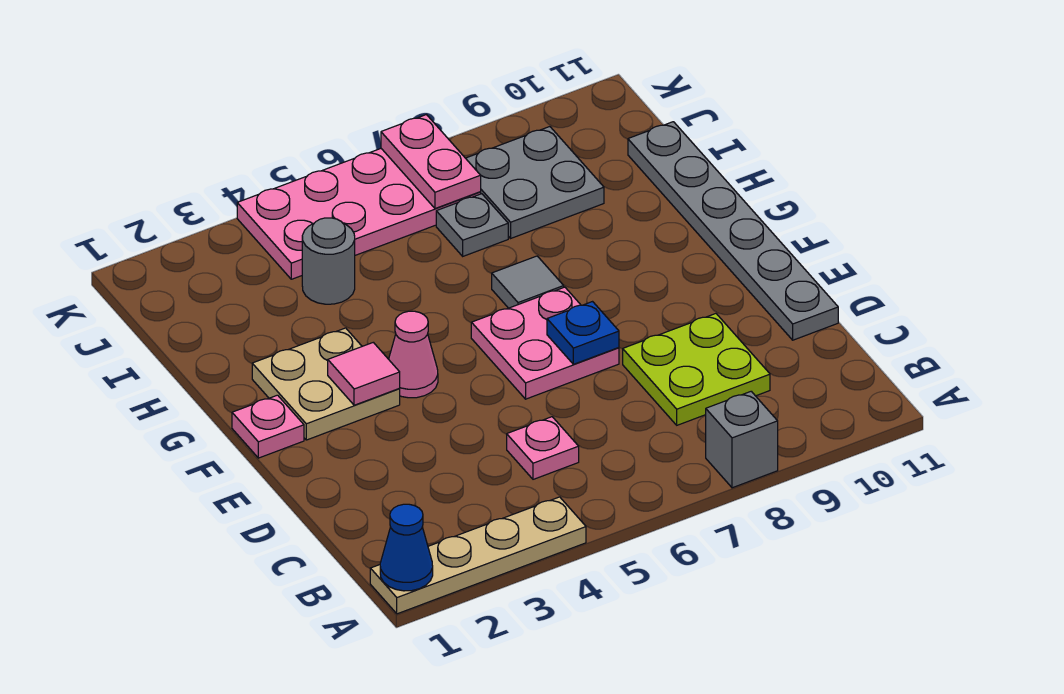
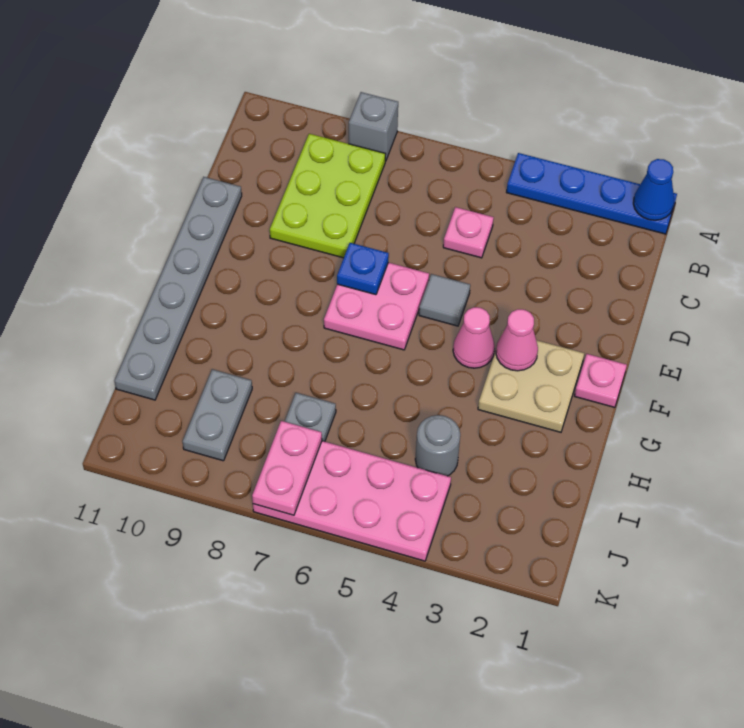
tan 1x4 plate [370,497,586,614] -> blue 1x4 plate [506,153,677,234]
lime 2x2 plate [623,314,770,425] -> lime 2x3 plate [270,134,386,258]
pink 1x1 tile [328,342,400,405] -> pink 1x1 cone [496,309,538,371]
grey 1x1 tile [492,256,564,308] -> grey 1x1 tile moved to [419,274,470,326]
grey 2x2 plate [466,127,604,238] -> grey 1x2 plate [183,369,252,461]

